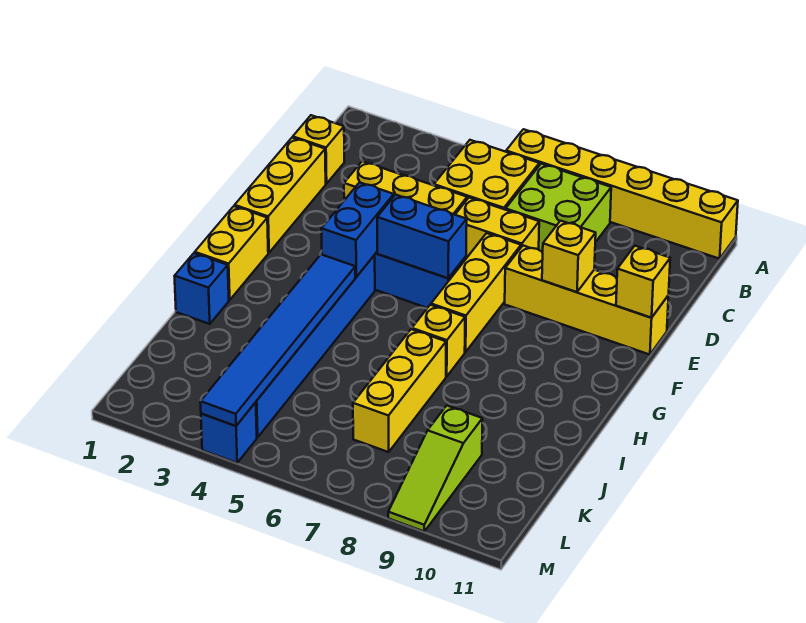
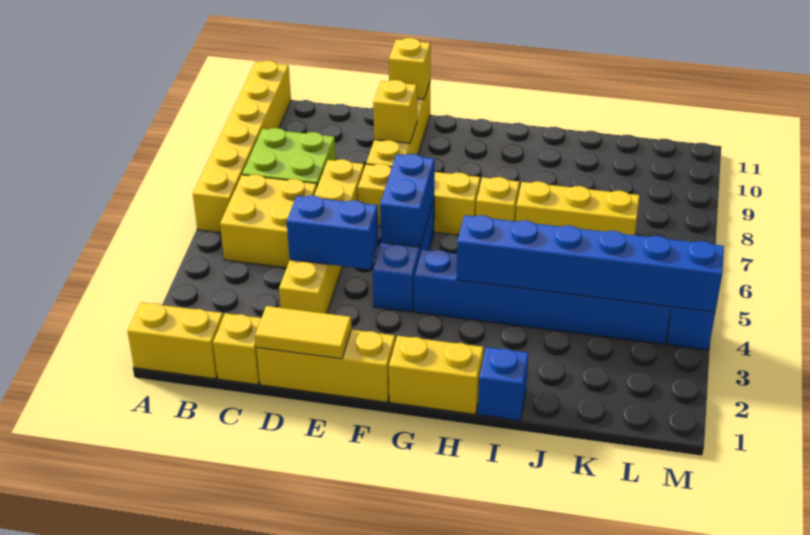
none -> yellow 1x2 brick [127,302,223,379]
none -> yellow 1x2 tile [255,306,352,359]
blue 1x2 brick [321,182,394,277] -> blue 1x2 brick moved to [287,196,379,270]
blue 1x6 tile [200,254,355,426] -> blue 1x6 brick [457,215,724,312]
lime 1x3 slope [388,406,482,531] -> none

